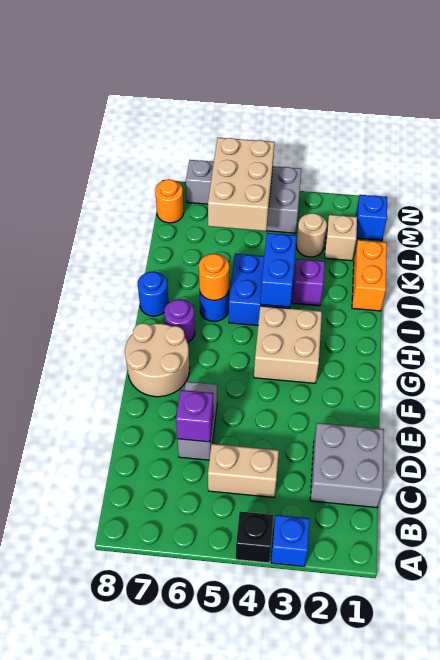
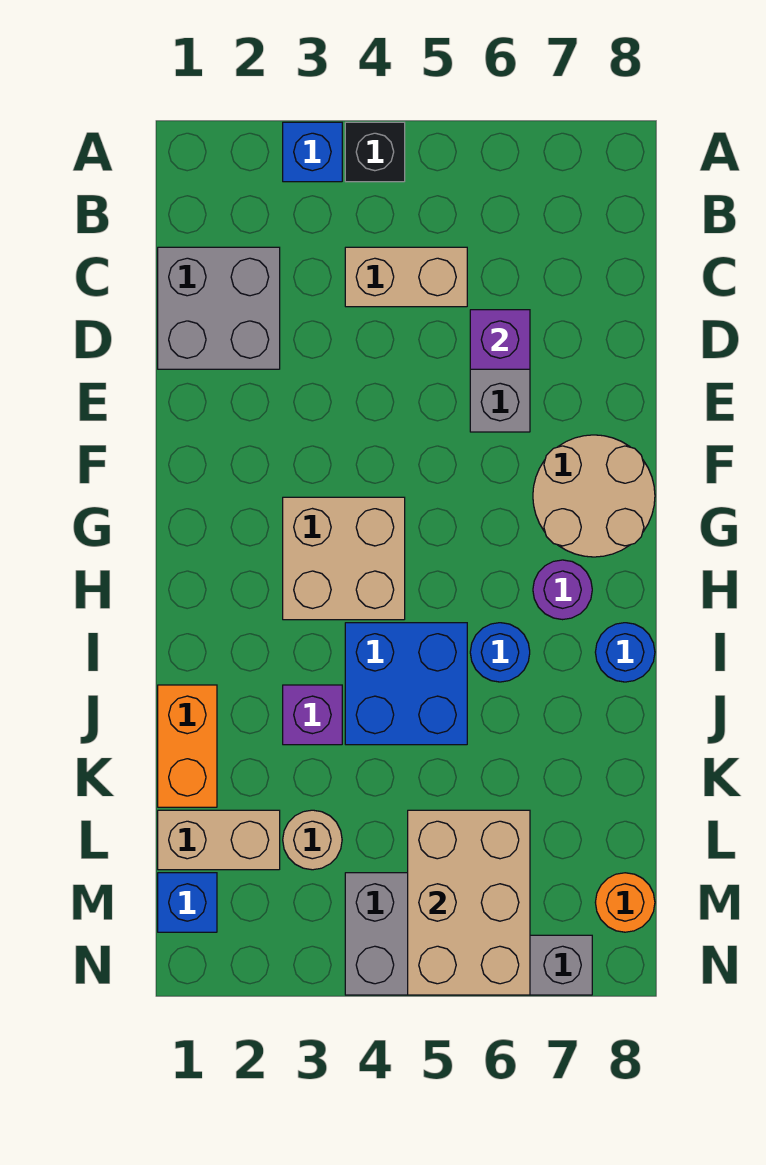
blue 1x2 brick [260,233,297,307] -> none
orange 1x1 round brick [199,254,229,300] -> none
tan 1x1 brick [325,215,357,261] -> tan 1x2 brick [158,810,280,870]

